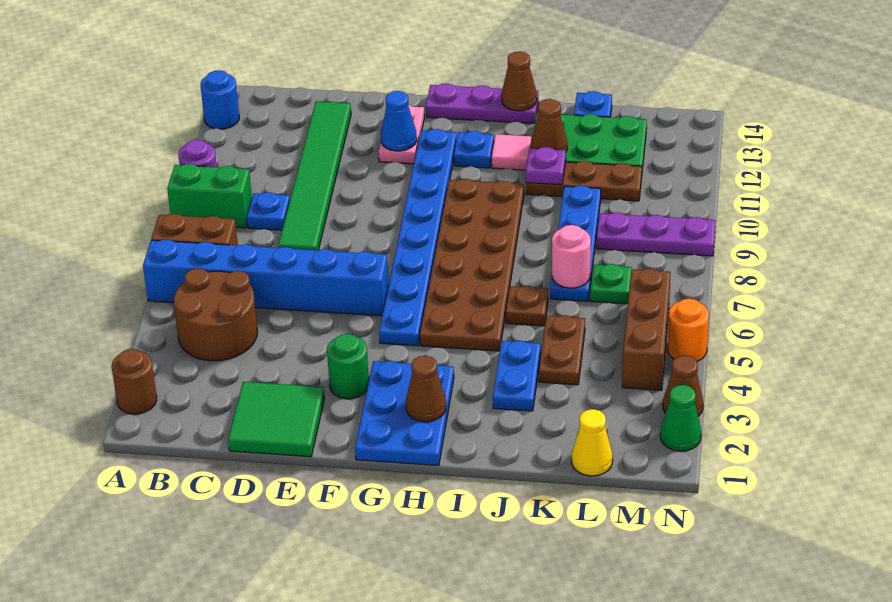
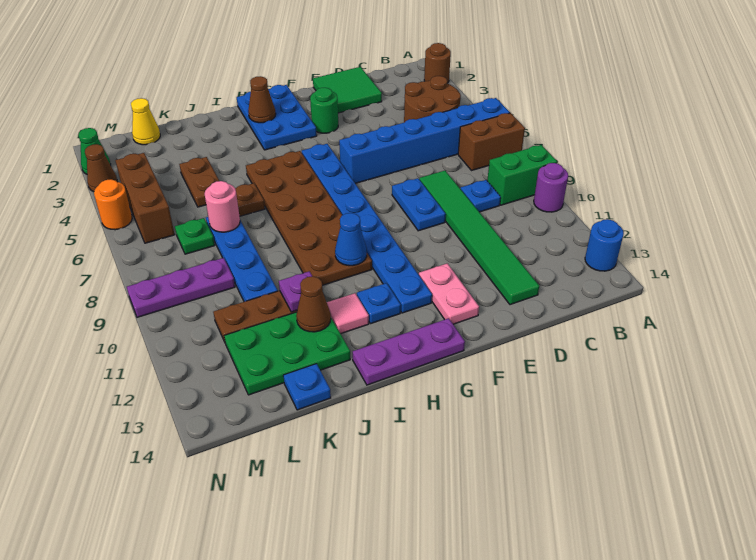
blue 1x1 cone [381,91,417,151] -> blue 1x1 cone moved to [335,213,367,266]
brown 1x1 cone [501,51,537,111] -> none
blue 1x2 plate [493,341,541,411] -> blue 1x2 plate moved to [392,178,445,231]

